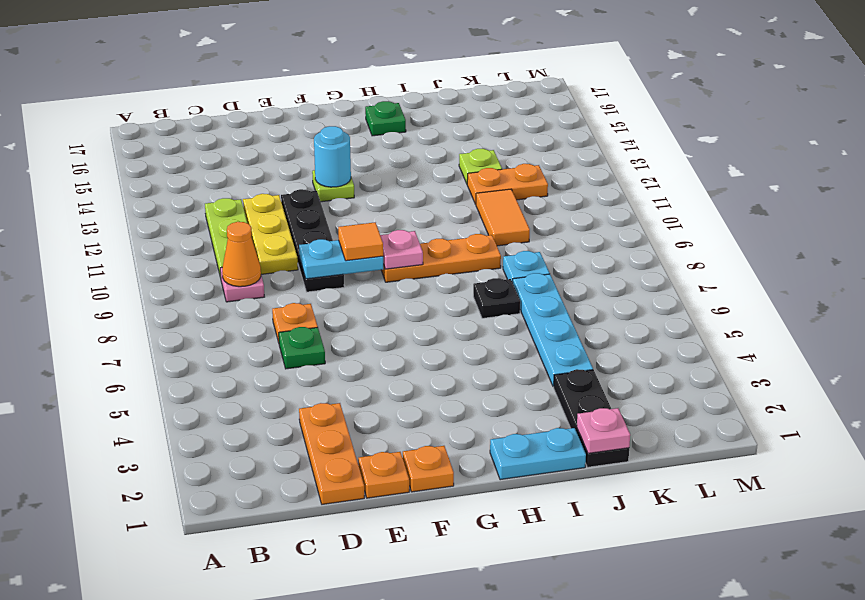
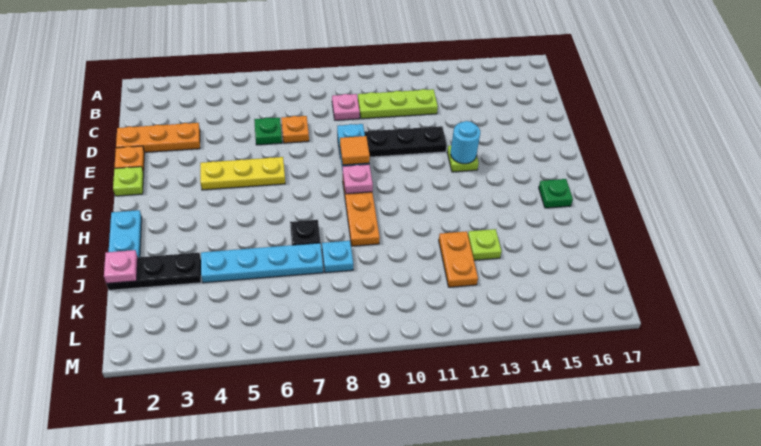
orange 1x1 cone [222,222,261,287] -> none
yellow 1x3 plate [243,194,298,274] -> yellow 1x3 plate moved to [200,157,285,190]
orange 1x1 plate [403,446,454,492] -> lime 1x1 plate [113,167,144,196]
orange 1x2 tile [476,189,530,246] -> none

